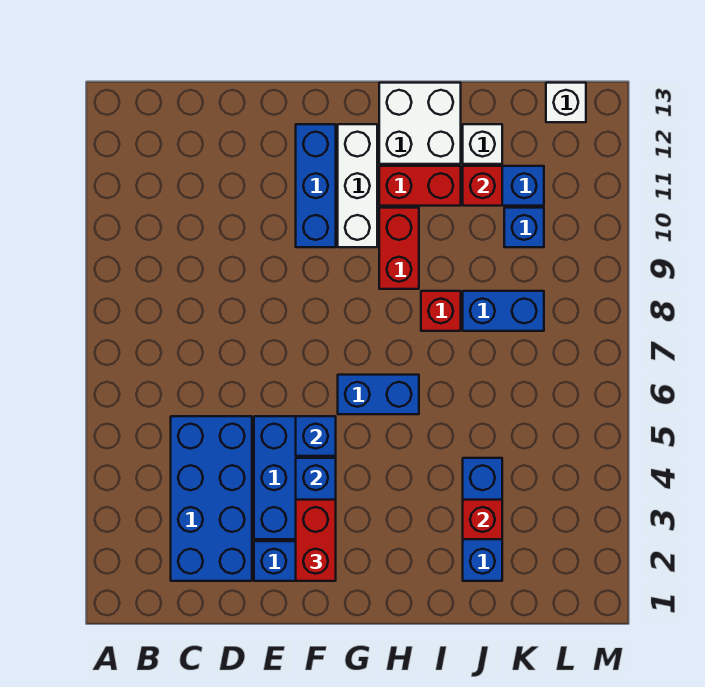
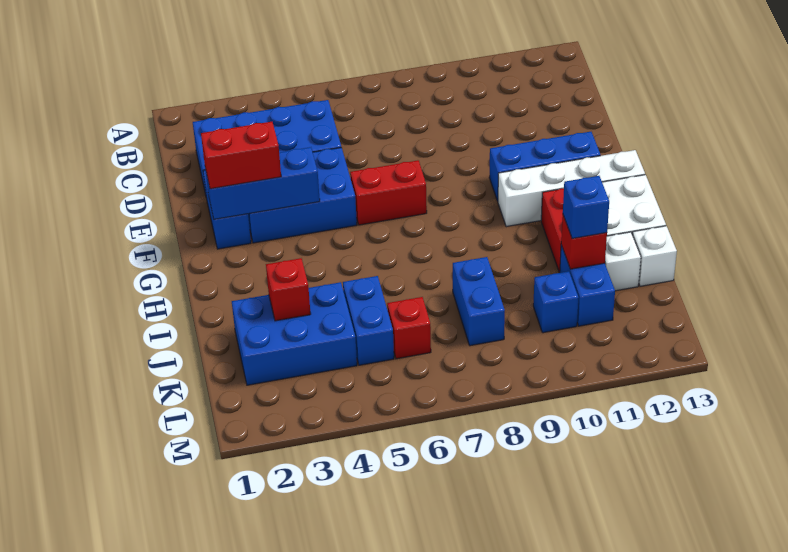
blue 1x1 brick [296,416,336,456] -> blue 1x1 brick moved to [563,176,609,239]
blue 1x2 brick [338,375,419,414] -> blue 1x2 brick moved to [343,276,394,365]
white 1x3 brick [338,124,377,247] -> white 1x4 brick [498,150,645,227]
red 1x2 brick [379,208,419,289] -> red 1x2 brick moved to [350,160,427,225]
red 1x1 brick [421,291,461,331] -> red 1x1 brick moved to [387,297,431,359]
blue 1x3 brick [463,458,502,581] -> blue 2x3 brick [232,282,357,385]
white 1x1 brick [546,83,586,122] -> white 1x1 brick moved to [632,226,677,286]

